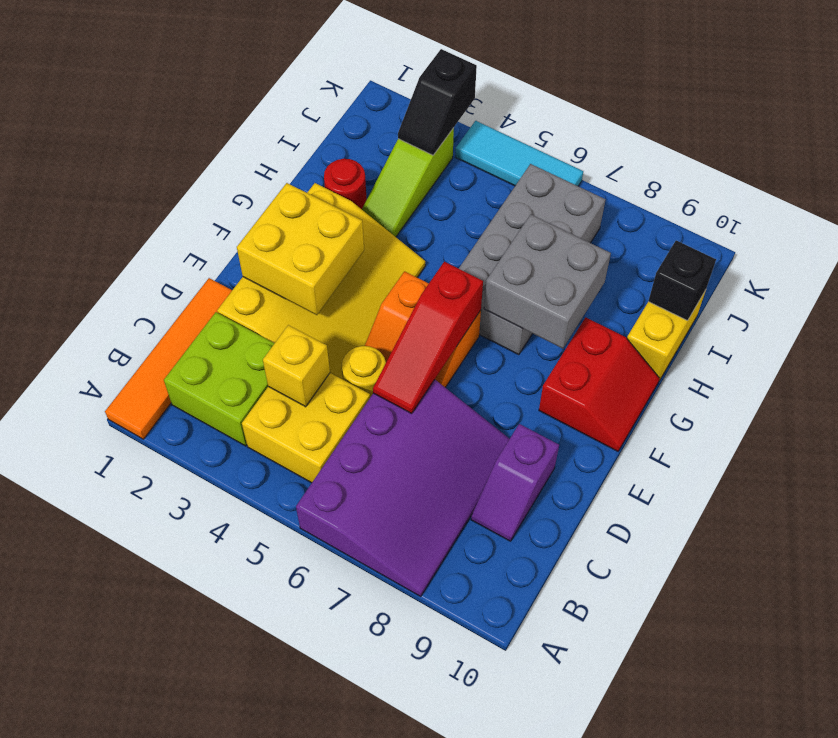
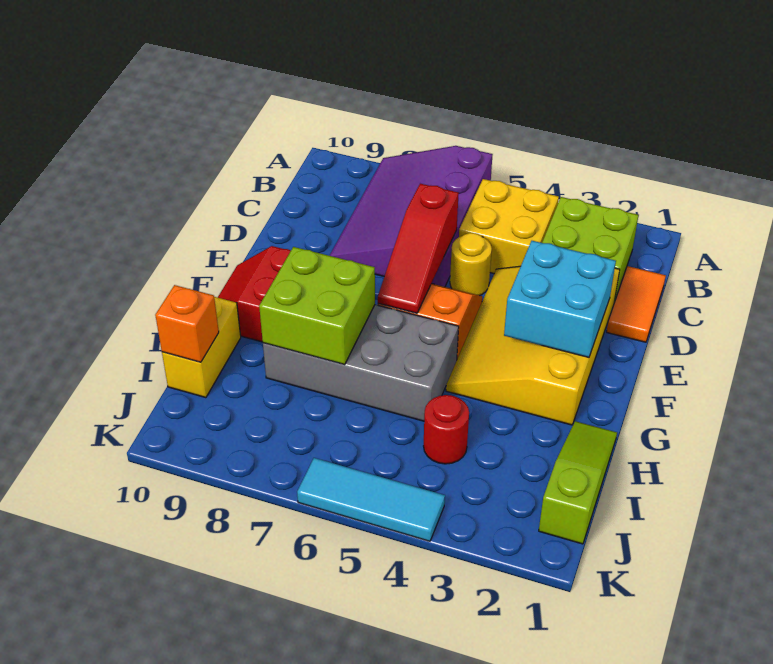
orange 1x4 tile [105,278,232,439] -> orange 1x2 tile [607,266,666,342]
yellow 1x1 brick [263,325,330,407] -> none
purple 1x2 slope [471,424,559,541] -> none
red 1x3 slope [373,262,483,413] -> red 1x3 slope turned to [378,184,459,313]
yellow 2x2 brick [237,183,364,315] -> cyan 2x2 brick [504,241,616,357]
grey 2x4 brick [459,164,605,355] -> grey 2x4 brick turned to [263,305,459,421]
grey 2x2 brick [484,215,611,349] -> lime 2x2 brick [259,247,375,365]
red 1x1 round brick [324,159,367,209] -> red 1x1 round brick moved to [424,395,469,464]
lime 1x3 slope [362,128,454,237] -> lime 1x3 slope moved to [539,421,617,544]
black 1x1 brick [648,241,716,320] -> orange 1x1 brick [155,285,219,362]
black 1x2 slope [398,49,477,155] -> none

